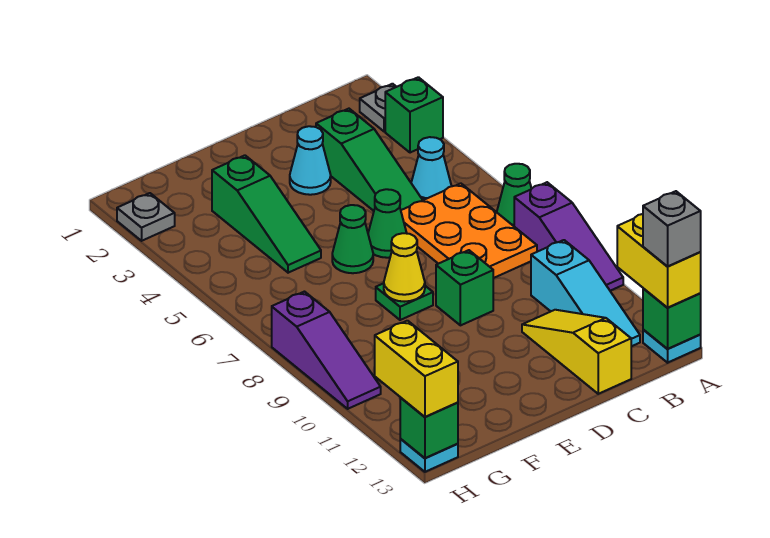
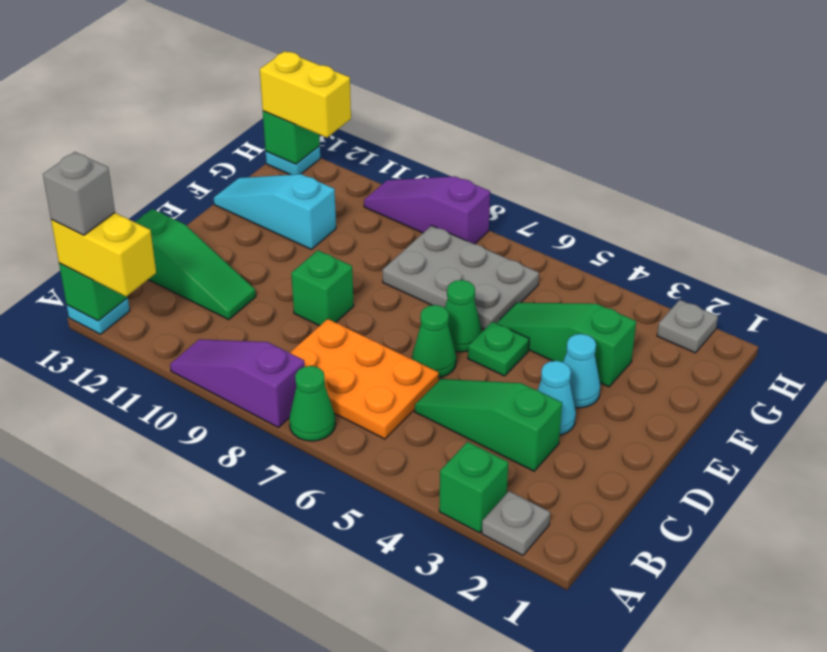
cyan 1x1 cone [411,137,451,200] -> cyan 1x1 cone moved to [563,334,600,408]
cyan 1x3 slope [531,240,640,346] -> cyan 1x3 slope moved to [214,174,336,249]
yellow 1x3 slope [522,310,631,394] -> green 1x3 slope [135,209,256,320]
green 1x1 plate [376,283,433,320] -> green 1x1 plate moved to [468,322,529,376]
yellow 1x1 cone [384,233,425,302] -> none
none -> grey 2x3 plate [383,226,539,329]

